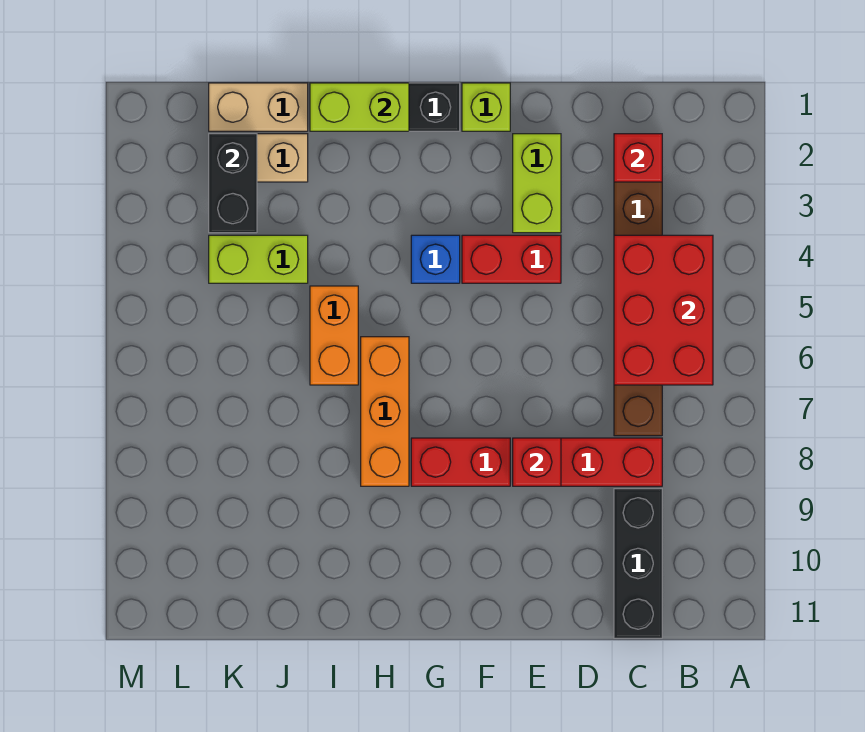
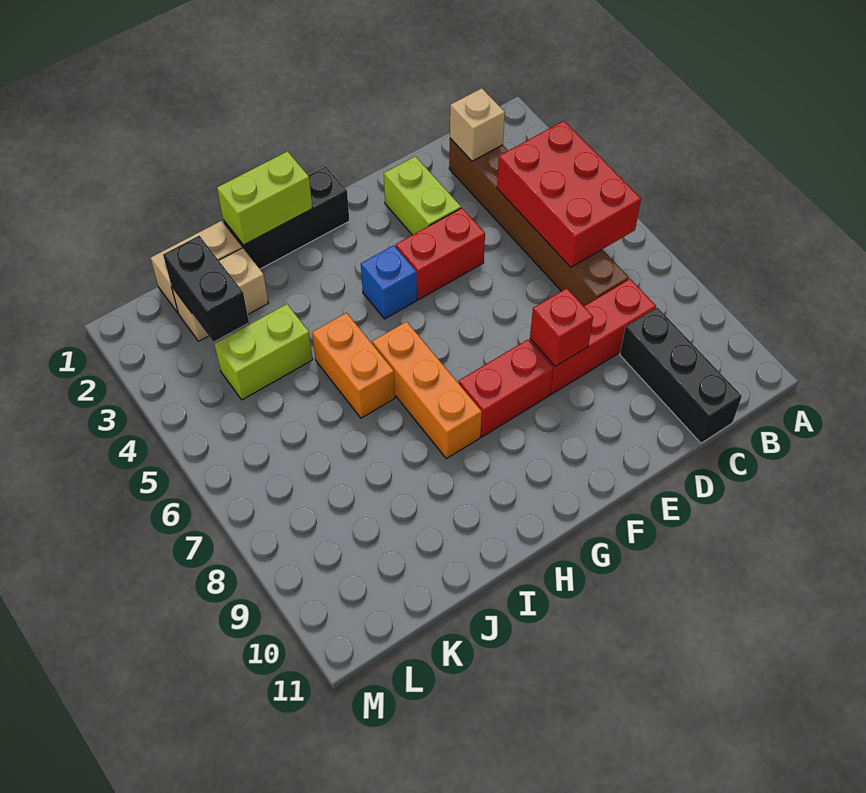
red 1x1 brick [614,134,662,182] -> tan 1x1 brick [450,88,505,161]
lime 1x1 brick [462,83,510,131] -> none

